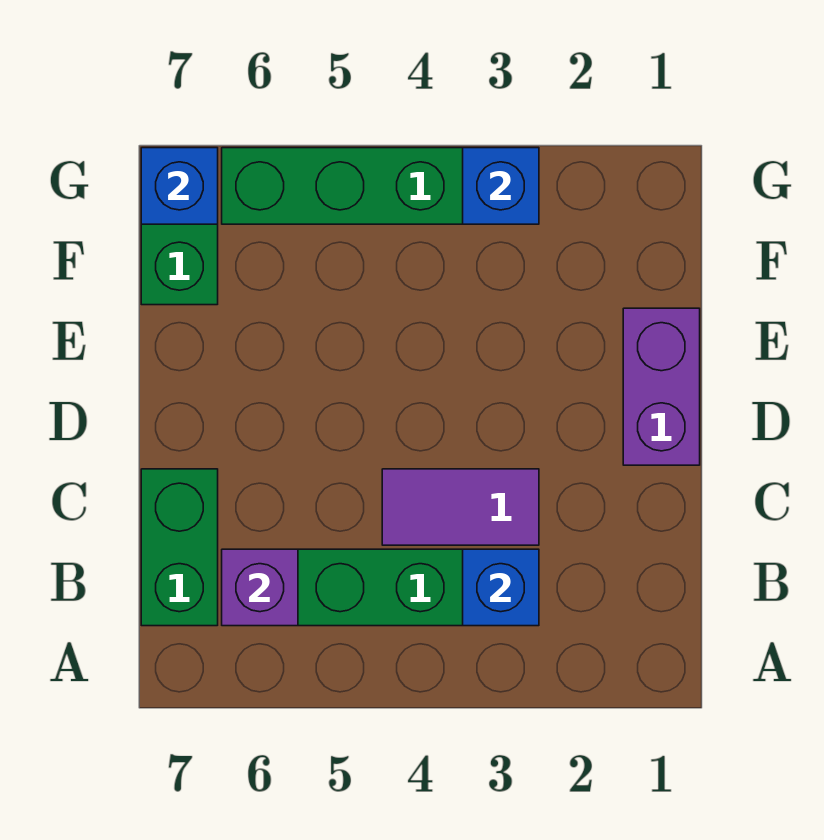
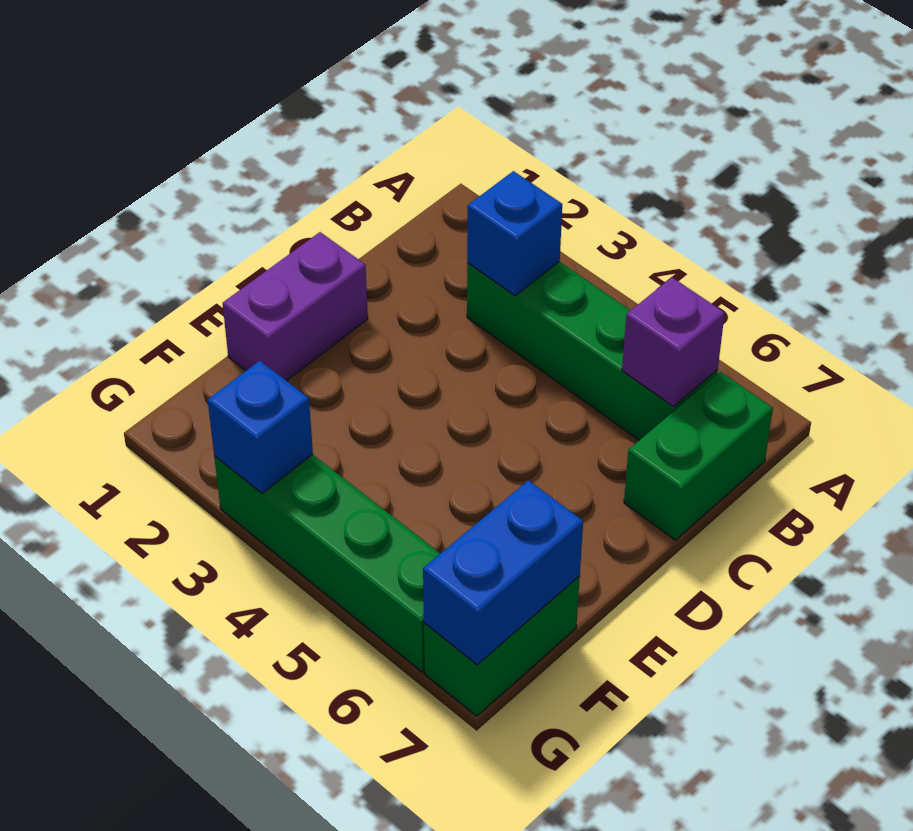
purple 1x2 tile [382,469,539,545] -> none
blue 1x1 brick [141,148,218,224] -> blue 1x2 brick [423,480,583,665]

